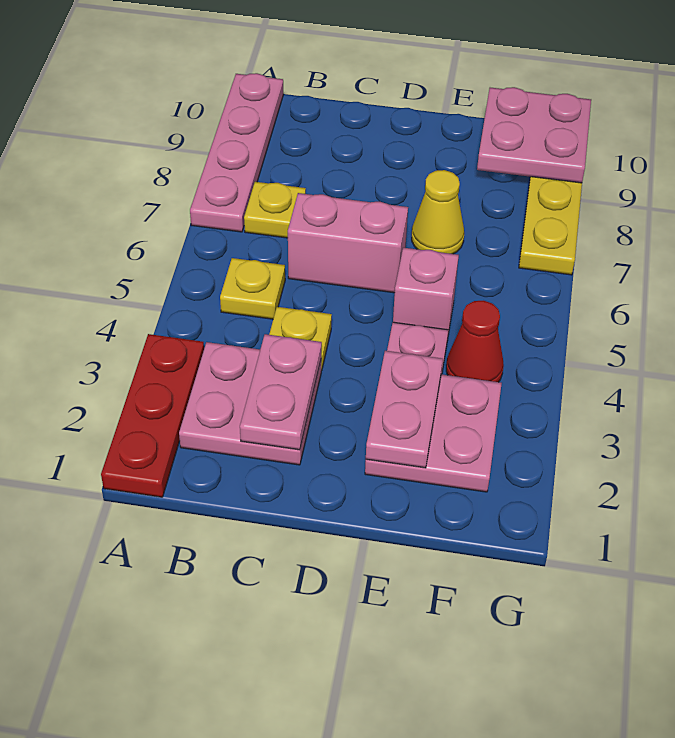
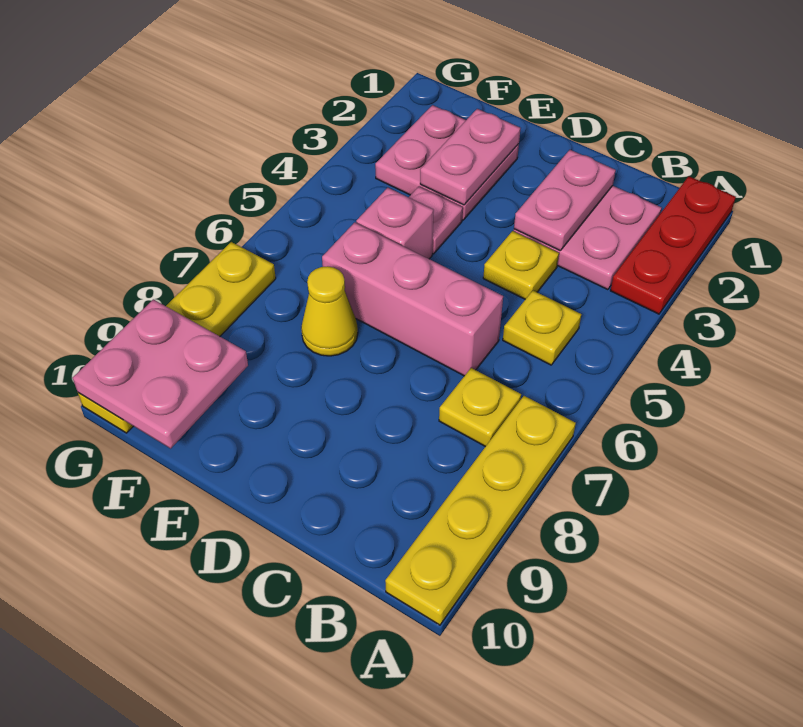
pink 1x4 plate [190,73,283,232] -> yellow 1x4 plate [385,396,576,625]
pink 1x2 brick [288,193,408,293] -> pink 1x3 brick [322,222,503,376]
red 1x1 cone [446,301,504,382] -> none

